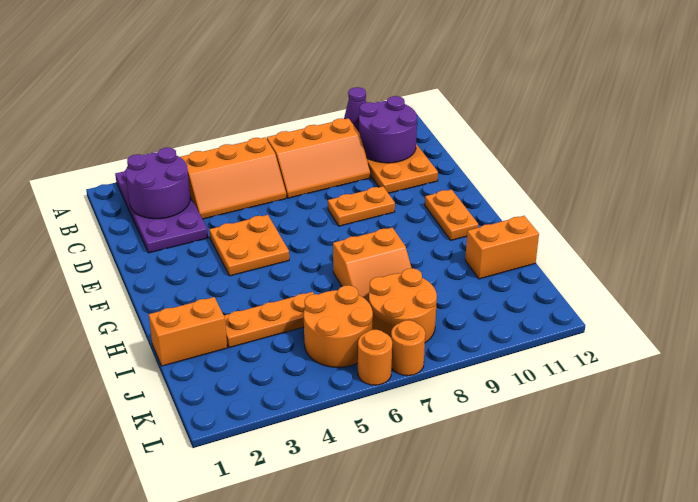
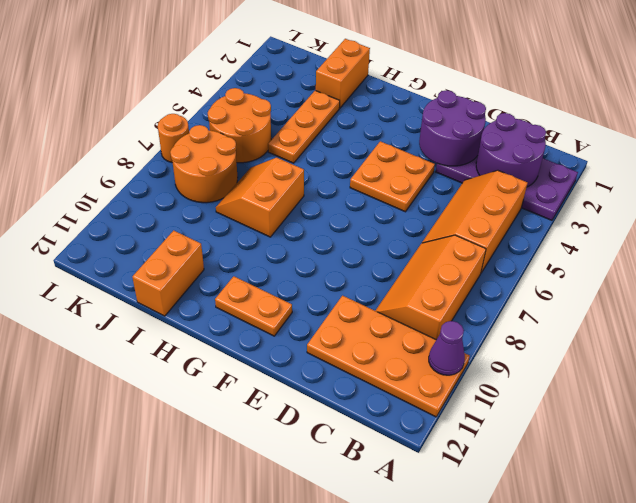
purple 2x2 round brick [359,96,417,163] -> purple 2x2 round brick moved to [419,90,486,166]
orange 1x2 plate [328,186,395,226] -> none
orange 1x1 round brick [358,330,392,385] -> none

